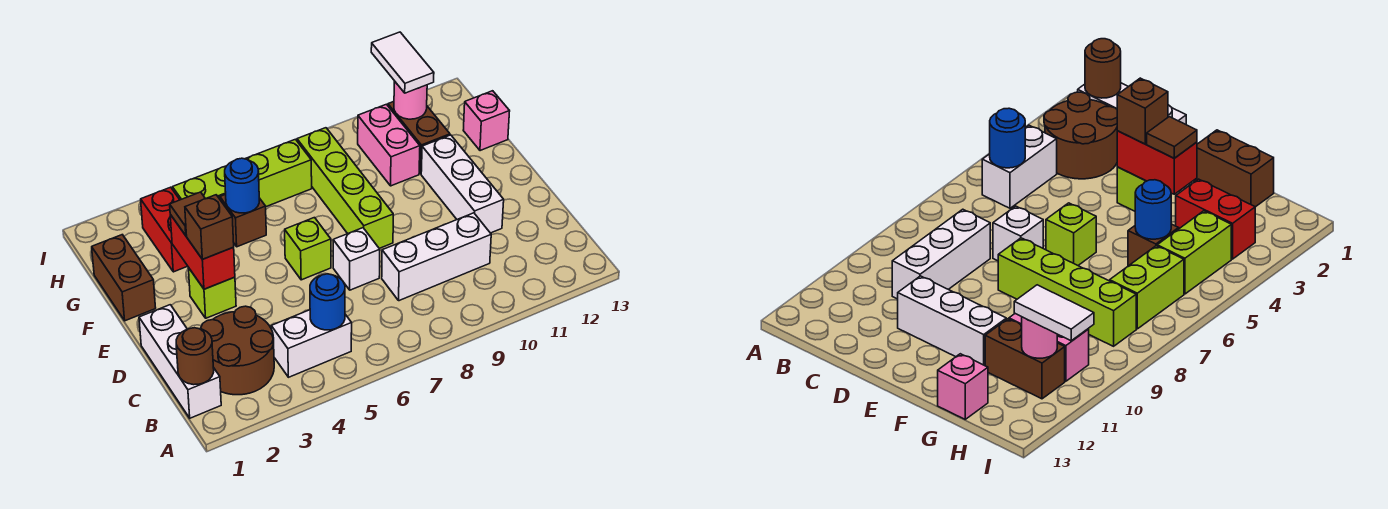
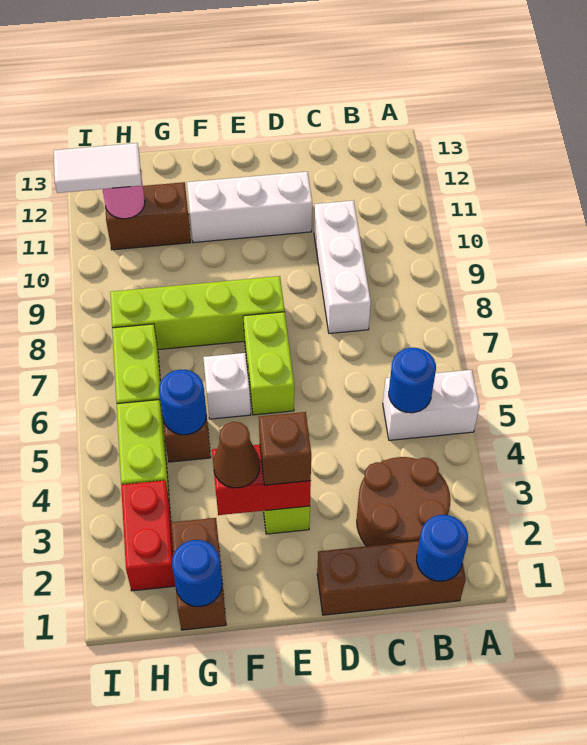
white 1x3 brick [139,305,221,418] -> brown 1x3 brick [317,541,466,615]
brown 1x1 round brick [176,328,214,385] -> blue 1x1 round brick [417,515,468,581]
white 1x2 brick [271,310,352,377] -> white 1x2 brick turned to [383,370,479,440]
white 1x1 brick [333,228,380,290] -> white 1x1 brick moved to [203,353,251,419]
lime 1x1 brick [285,218,331,280] -> lime 1x2 brick [243,312,294,415]
brown 1x2 brick [92,235,156,321] -> brown 1x2 brick turned to [171,518,226,630]
brown 1x1 tile [170,192,205,236] -> brown 1x1 cone [213,422,260,488]
none -> blue 1x1 round brick [172,540,222,607]
red 1x2 brick [141,187,187,272] -> red 1x2 brick turned to [121,480,176,591]
pink 1x2 brick [358,104,420,186] -> none
pink 1x1 brick [463,91,510,151] -> none

